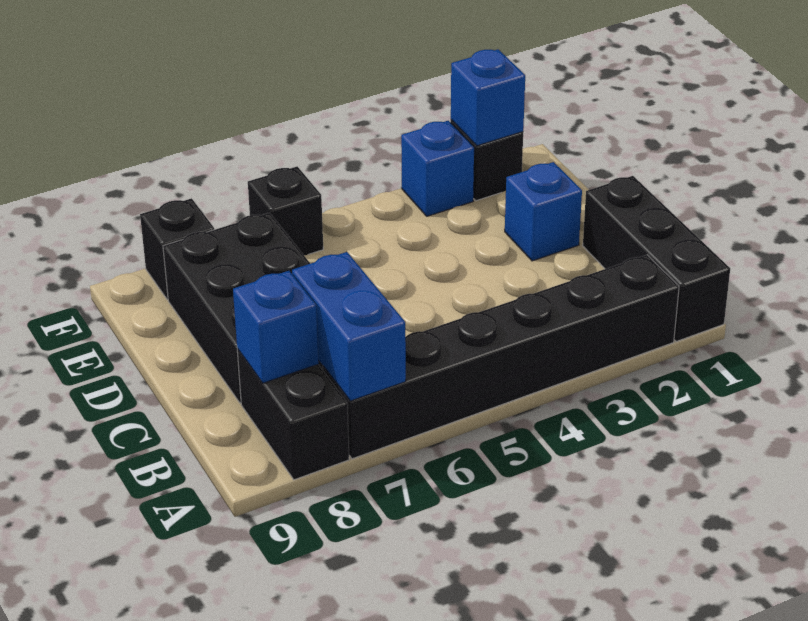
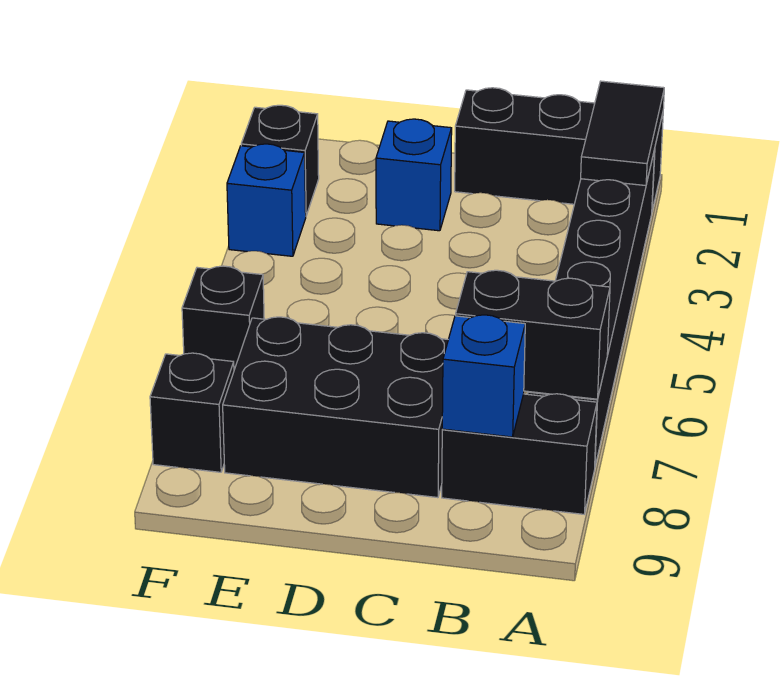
none -> black 1x2 tile [581,81,664,186]
blue 1x2 brick [292,252,406,401] -> black 1x2 brick [456,270,610,399]
blue 1x1 brick [451,49,525,146] -> none

